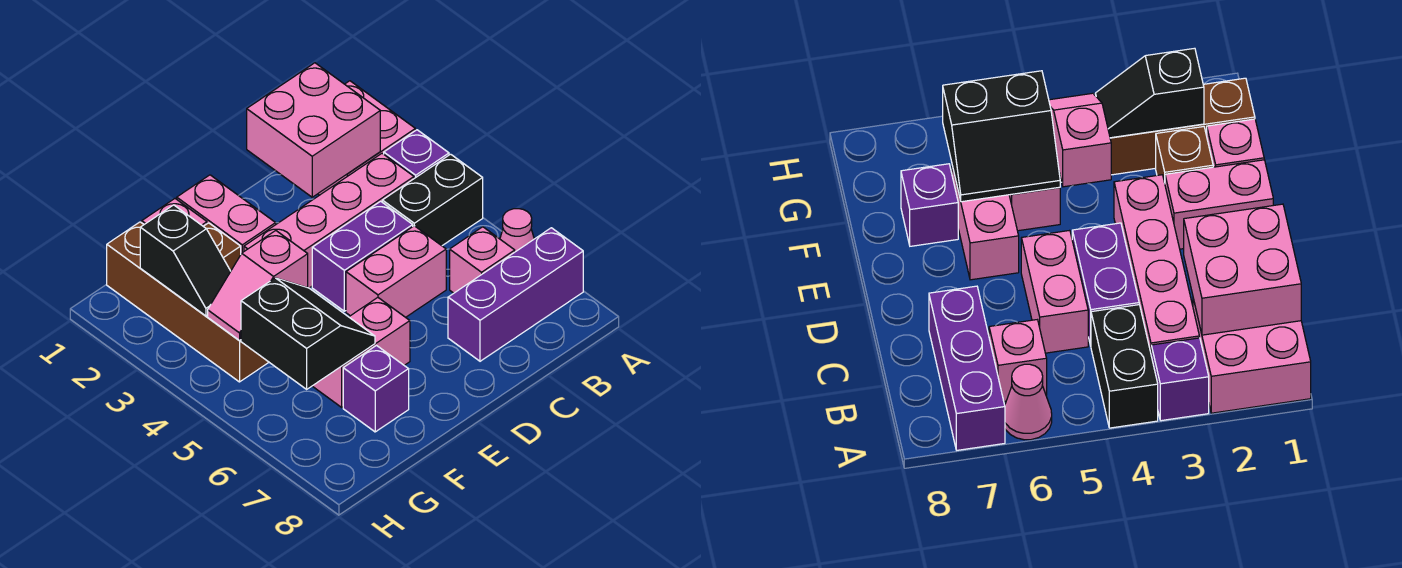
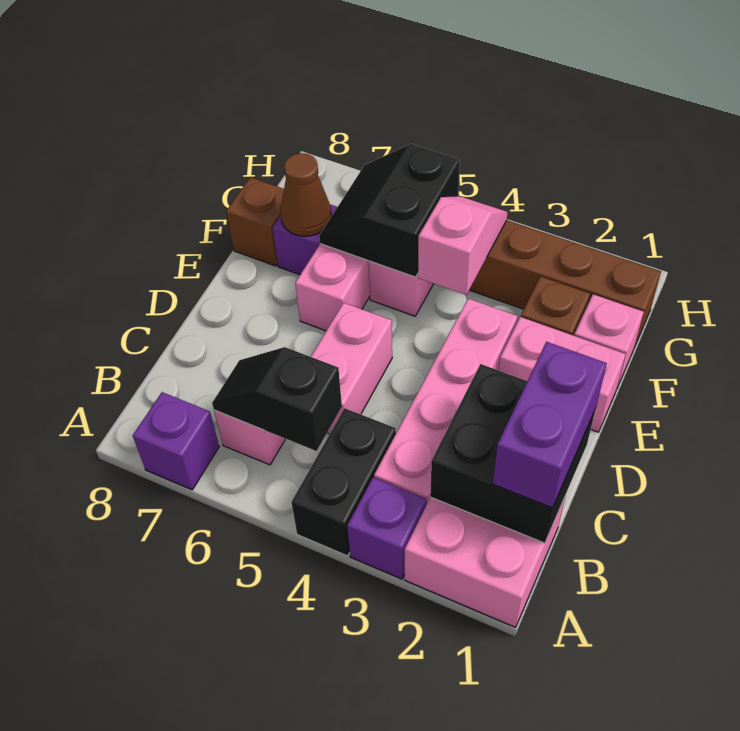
pink 1x1 cone [500,209,534,252] -> none
purple 1x3 brick [448,228,583,361] -> purple 1x1 brick [133,392,219,490]
pink 2x2 brick [247,63,380,197] -> black 2x2 brick [430,364,596,543]
purple 1x2 brick [312,201,413,311] -> purple 1x2 brick moved to [493,342,607,508]
black 2x2 slope [241,278,375,389] -> black 2x2 slope turned to [319,144,460,277]
none -> brown 1x1 cone [281,153,331,236]
none -> brown 1x1 brick [226,177,284,266]
black 1x2 slope [140,205,231,316] -> black 1x2 slope moved to [212,347,342,451]

